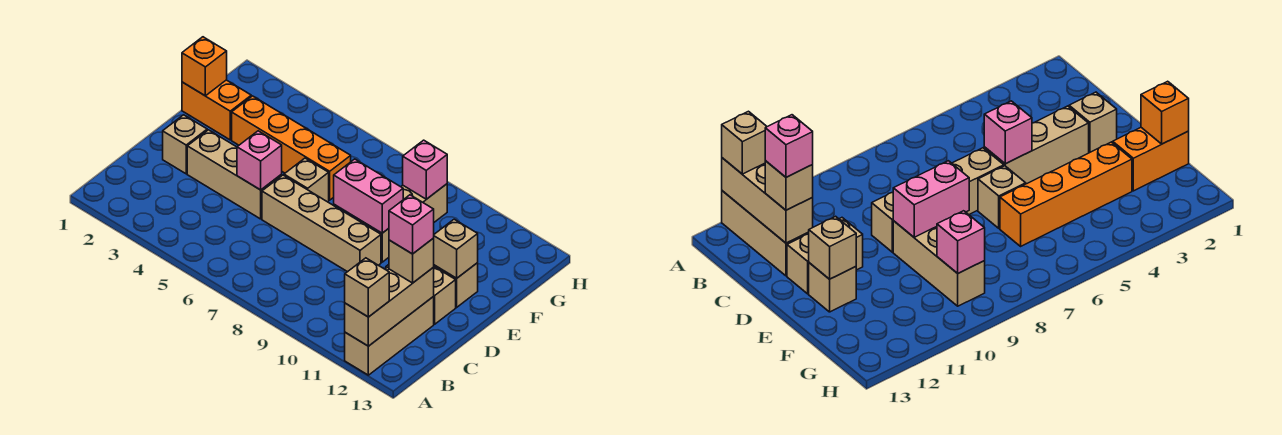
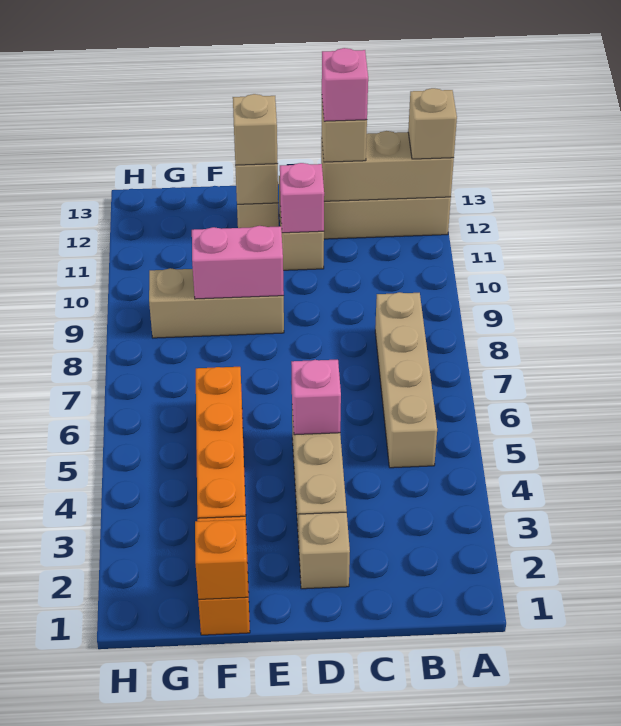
tan 1x4 brick [262,175,381,272] -> tan 1x4 brick moved to [375,292,437,468]
tan 1x1 brick [284,158,329,202] -> tan 1x1 brick moved to [233,94,278,165]
pink 1x2 brick [334,159,403,233] -> pink 1x2 brick turned to [192,226,284,299]
pink 1x1 brick [403,140,447,199] -> pink 1x1 brick moved to [280,163,324,233]

